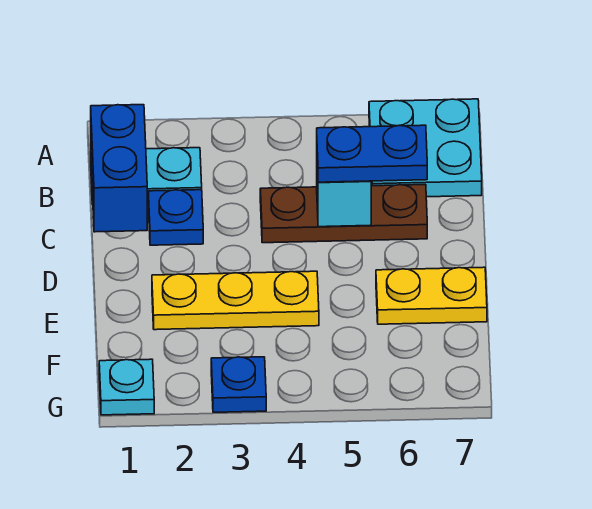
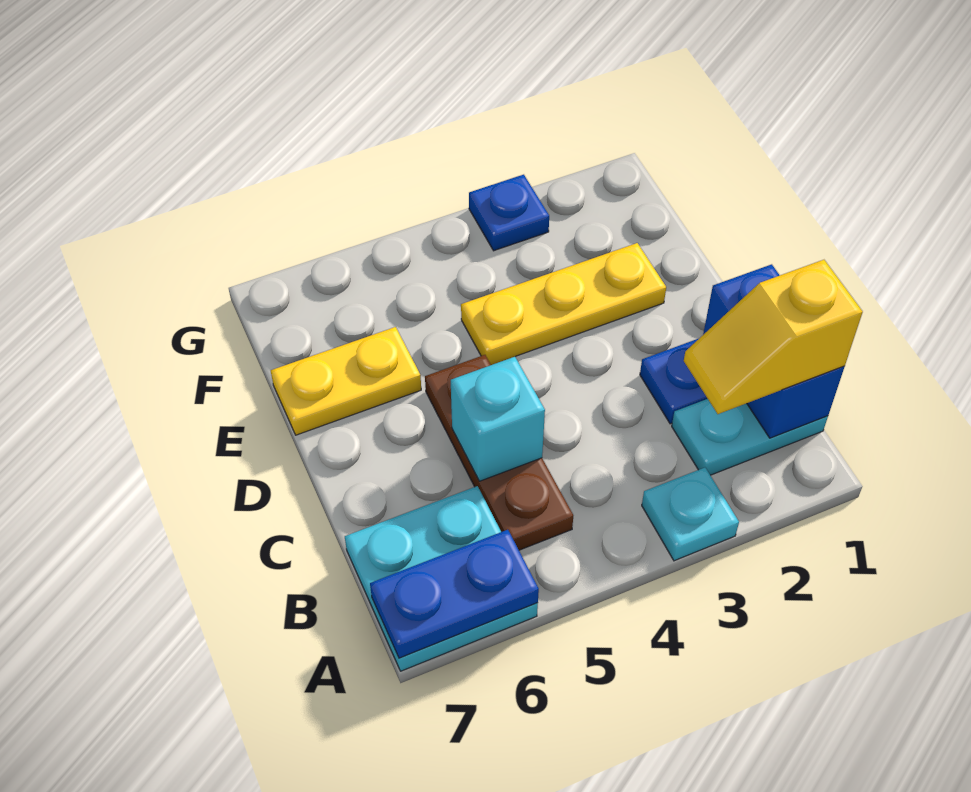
none -> yellow 1x2 slope [684,260,863,414]
brown 1x3 plate [260,185,427,243] -> brown 1x3 plate turned to [425,355,573,550]
blue 1x2 plate [317,125,427,182] -> blue 1x2 plate moved to [370,530,539,658]
cyan 1x1 plate [99,359,154,415] -> cyan 1x1 plate moved to [642,468,739,561]

